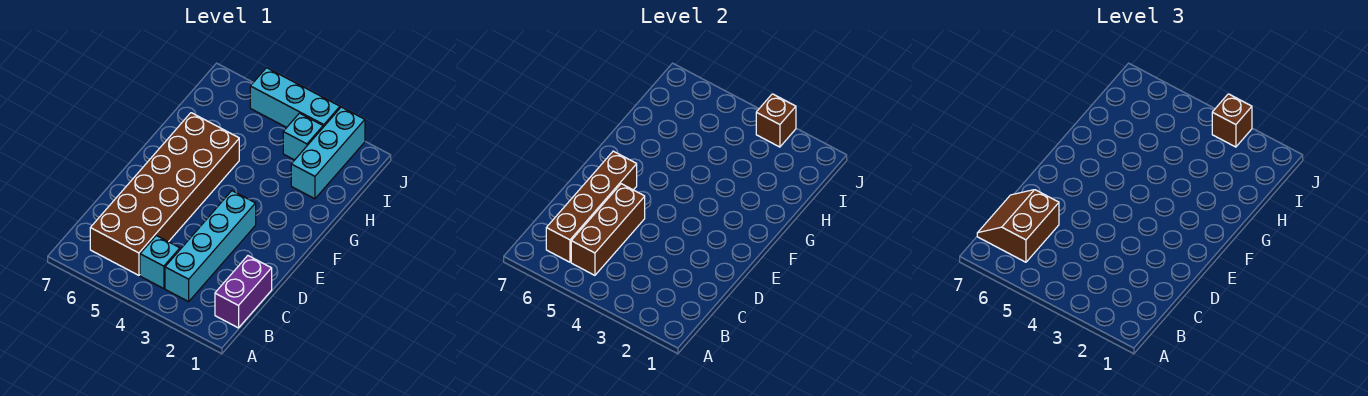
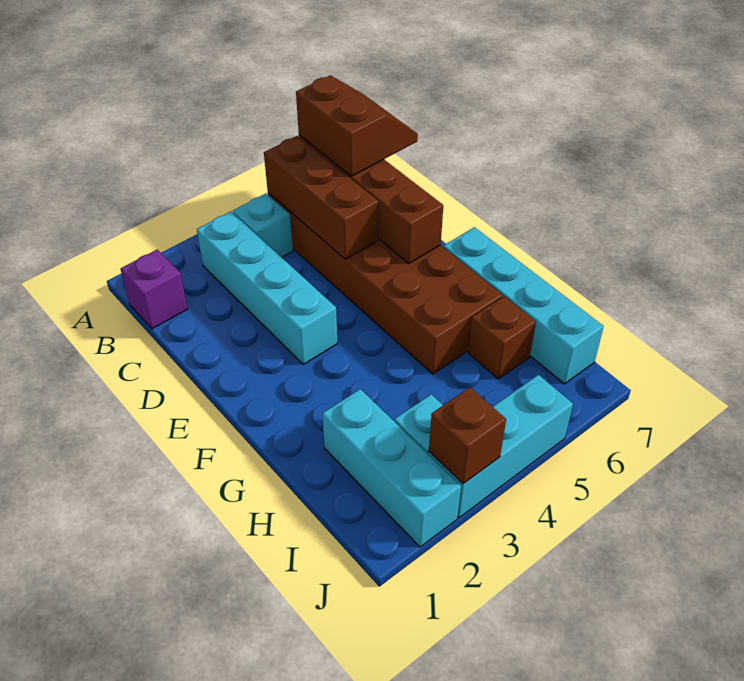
purple 1x2 brick [215,256,272,328] -> purple 1x1 brick [121,249,187,329]
none -> cyan 1x4 brick [444,227,604,384]
brown 1x1 brick [1212,94,1252,147] -> brown 1x1 brick moved to [468,296,536,379]

